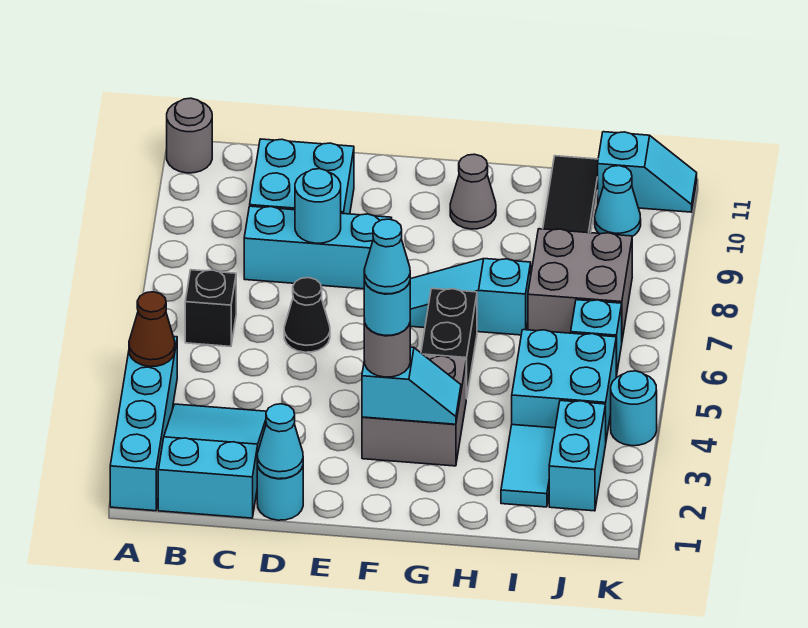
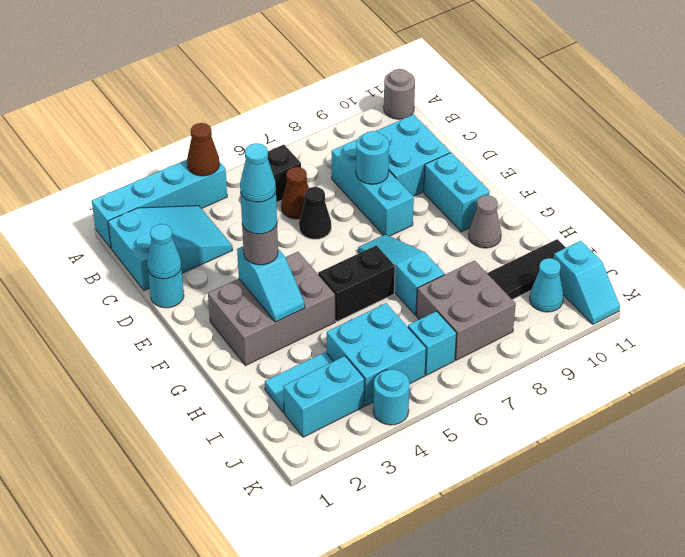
none -> brown 1x1 cone [281,167,309,219]
none -> cyan 1x2 brick [424,153,490,232]
grey 2x2 brick [362,356,466,466] -> grey 2x3 brick [208,252,335,366]

